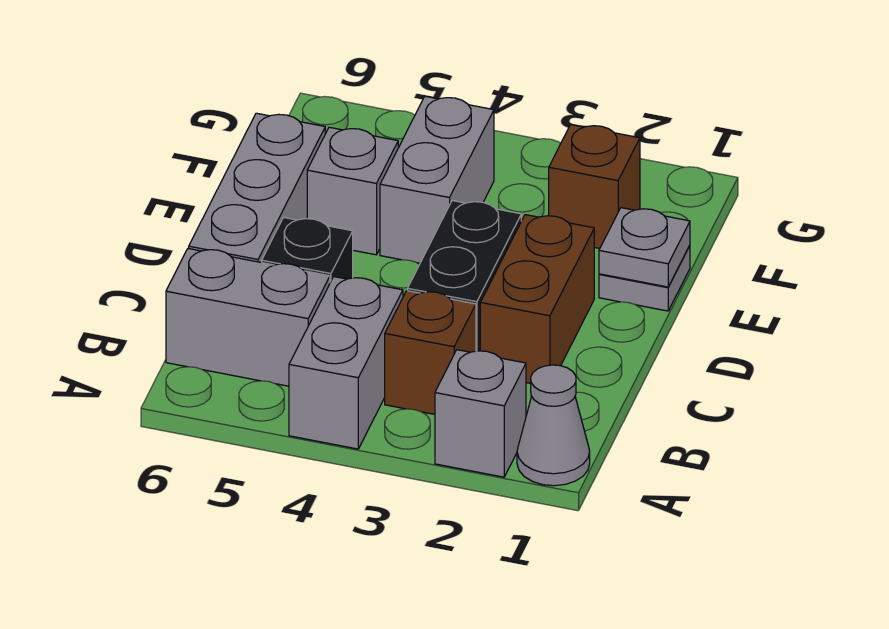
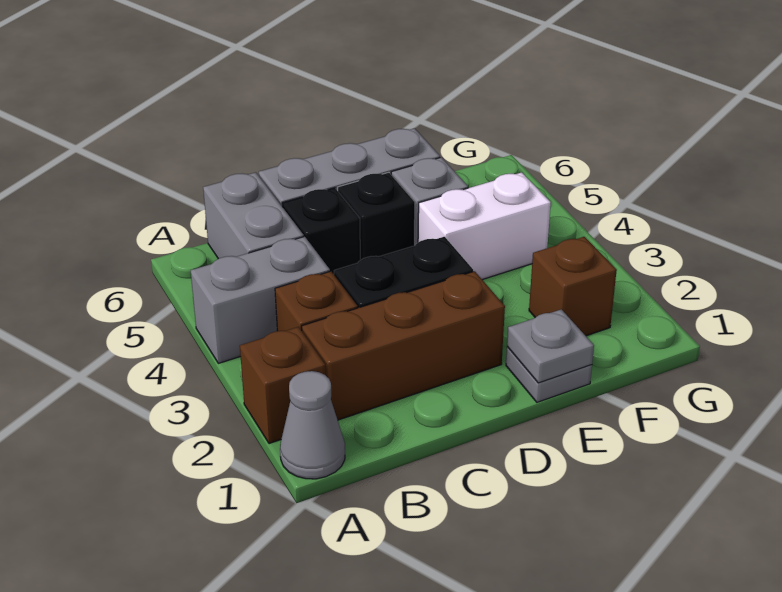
grey 1x1 brick [435,350,526,477] -> brown 1x1 brick [240,327,326,444]
brown 1x2 brick [480,215,594,383] -> brown 1x3 brick [302,271,505,420]
none -> black 1x1 brick [338,172,415,260]
grey 1x2 brick [380,96,494,263] -> white 1x2 brick [418,172,551,280]

